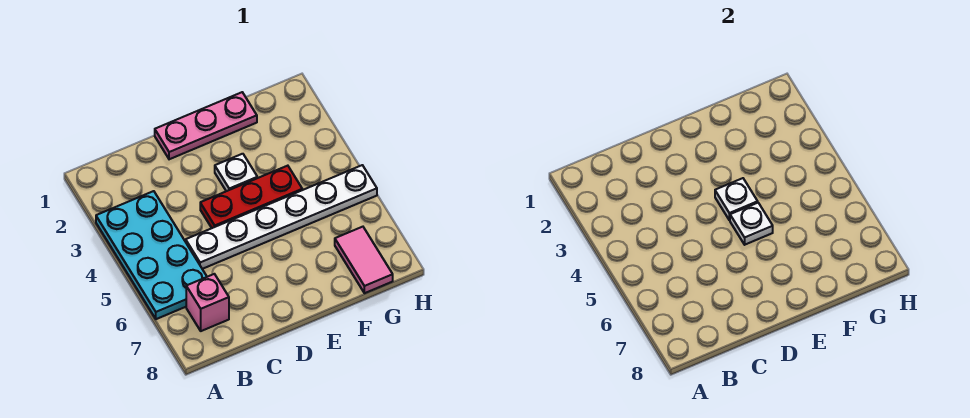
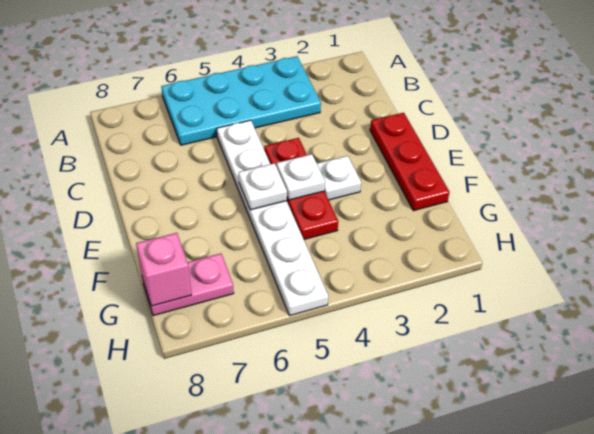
pink 1x1 brick [186,274,229,331] -> pink 1x1 brick moved to [136,233,191,306]
pink 1x3 plate [155,92,257,159] -> red 1x3 plate [370,113,450,211]
pink 1x2 tile [335,227,393,293] -> pink 1x2 plate [142,253,234,316]

